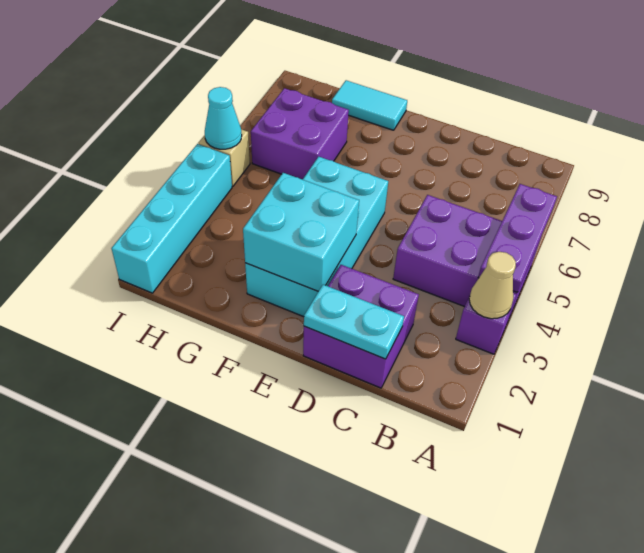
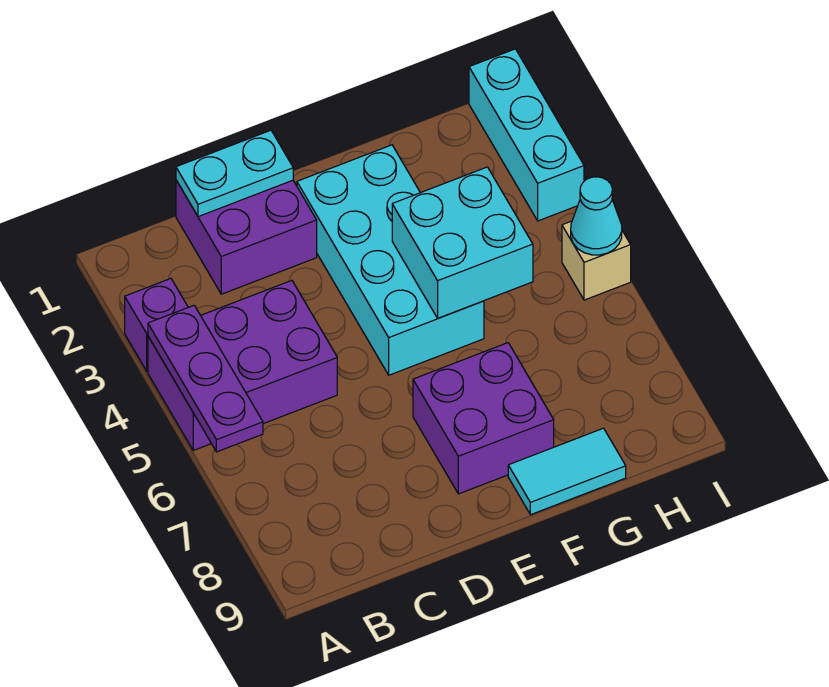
tan 1x1 cone [469,252,516,319] -> none
cyan 2x2 brick [243,173,359,291] -> cyan 2x2 brick moved to [392,167,533,318]
purple 2x2 brick [251,88,349,180] -> purple 2x2 brick moved to [413,343,554,494]
cyan 1x4 brick [111,144,232,293] -> cyan 1x3 brick [469,49,584,221]

